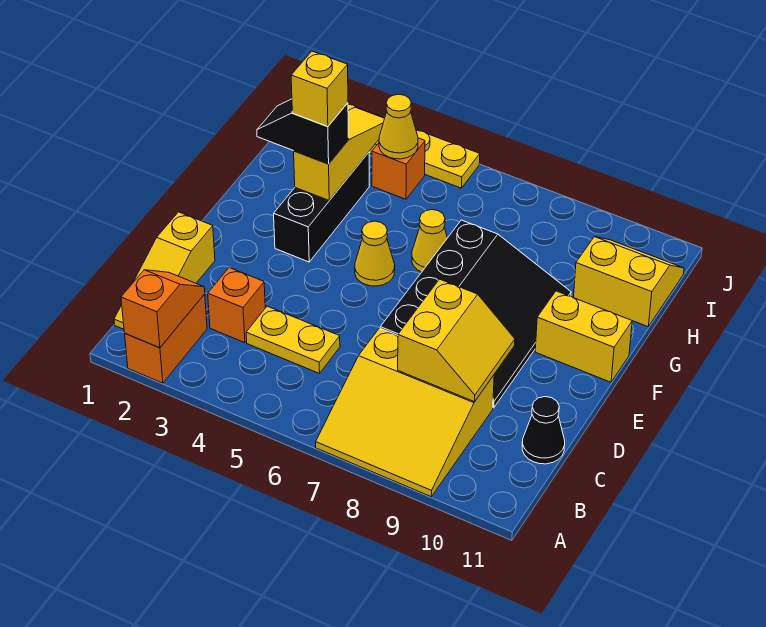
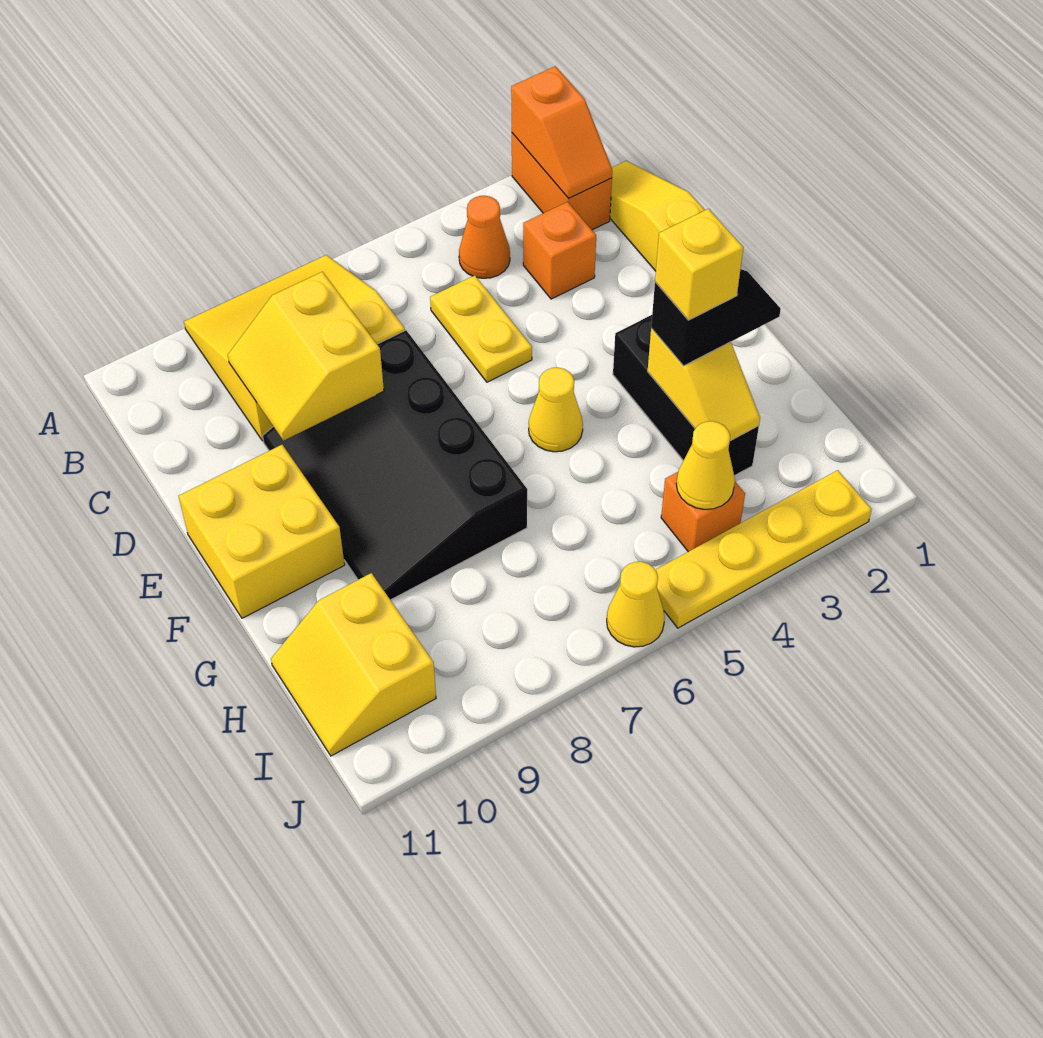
none -> orange 1x1 cone [459,196,510,278]
yellow 1x2 plate [246,306,340,373] -> yellow 1x2 plate turned to [430,275,532,382]
black 1x1 cone [522,397,565,464] -> none
yellow 1x2 brick [535,291,632,382] -> yellow 2x2 brick [179,445,345,618]
yellow 1x3 slope [294,107,385,200] -> yellow 1x2 slope [648,328,760,441]
yellow 1x1 cone [412,210,447,272] -> yellow 1x1 cone moved to [607,562,665,647]
yellow 2x2 slope [574,237,684,327] -> yellow 2x2 slope turned to [271,573,436,756]

